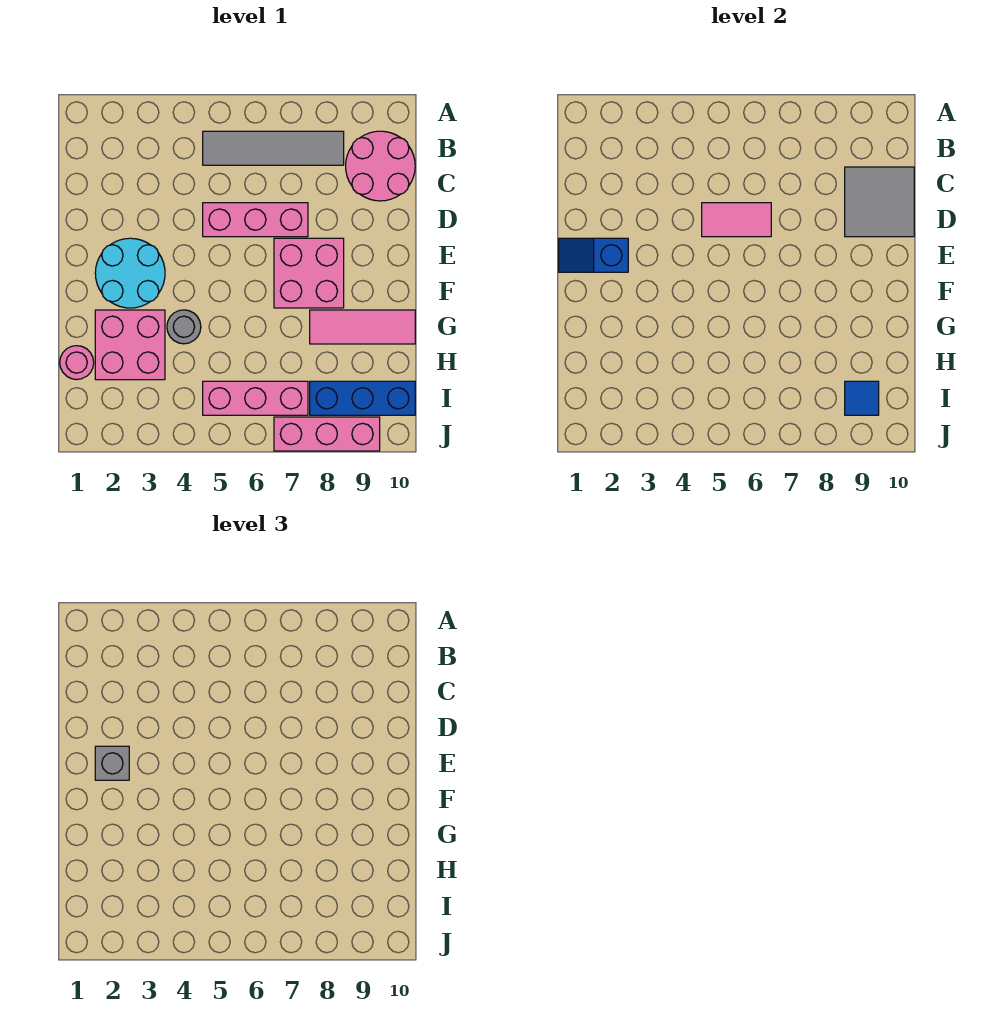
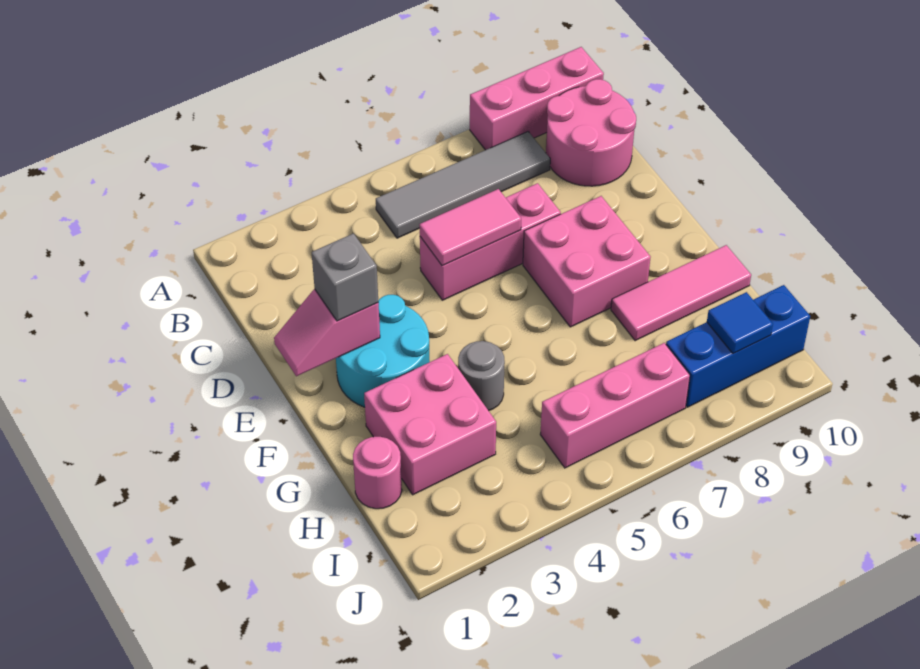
grey 2x2 tile [845,167,914,237] -> none
blue 1x2 slope [559,238,628,272] -> pink 1x2 slope [274,289,380,376]
pink 1x3 brick [274,417,380,451] -> pink 1x3 brick moved to [470,47,604,150]

